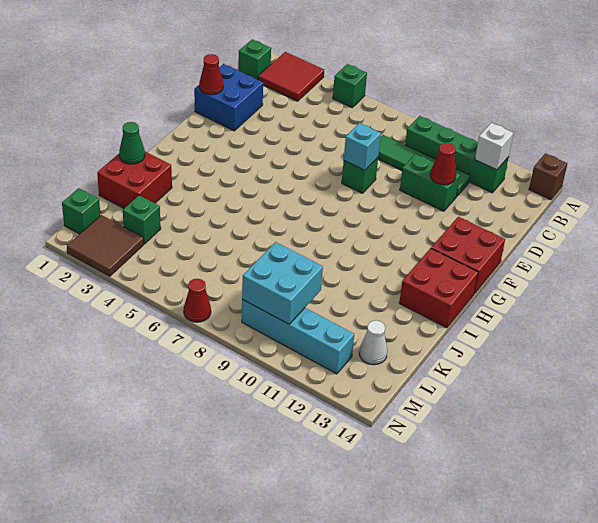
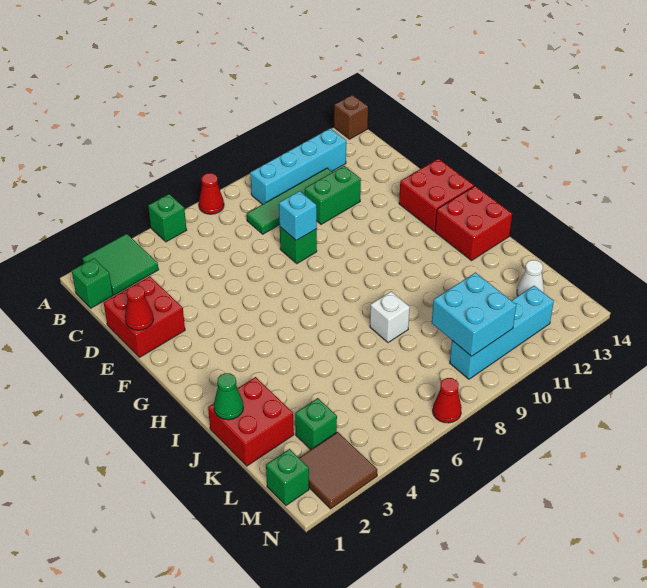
red 2x2 tile [258,52,324,101] -> green 2x2 tile [83,234,158,295]
green 1x4 brick [405,116,509,193] -> cyan 1x4 brick [250,128,346,204]
white 1x1 brick [475,123,513,170] -> white 1x1 brick moved to [370,291,410,342]
blue 2x2 brick [194,64,263,131] -> red 2x2 brick [104,276,185,357]
red 1x1 cone [430,143,456,185] -> red 1x1 cone moved to [199,173,224,214]

